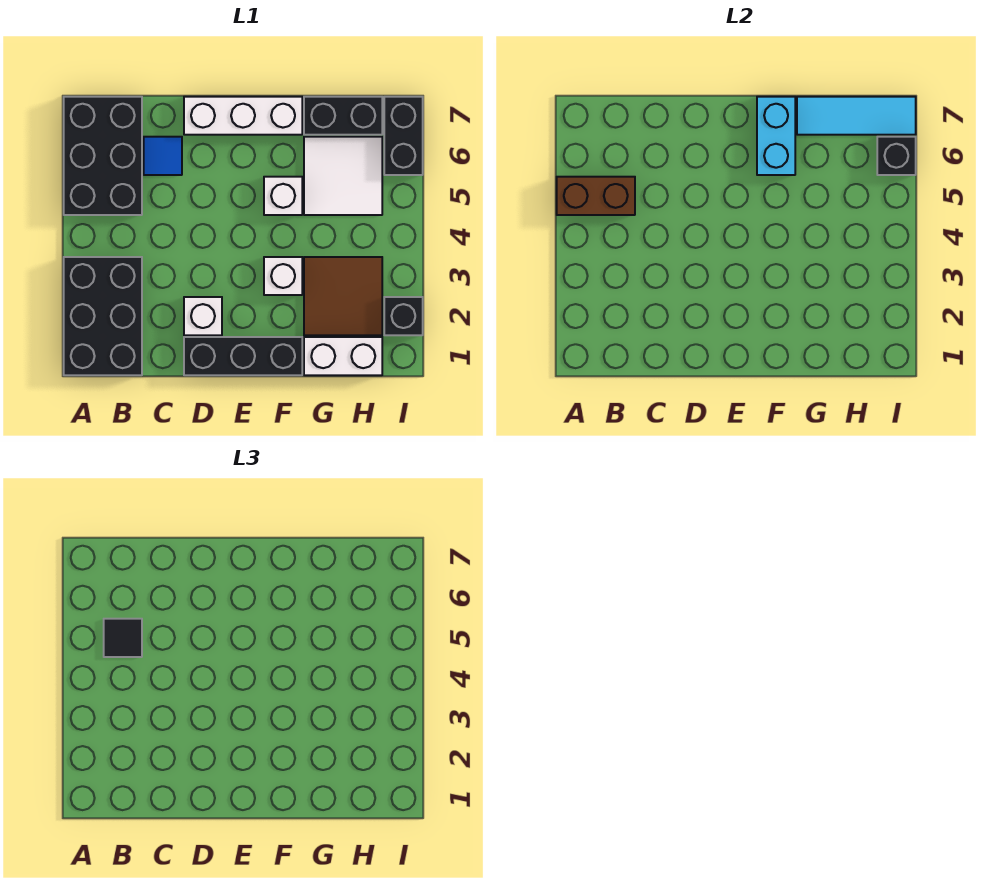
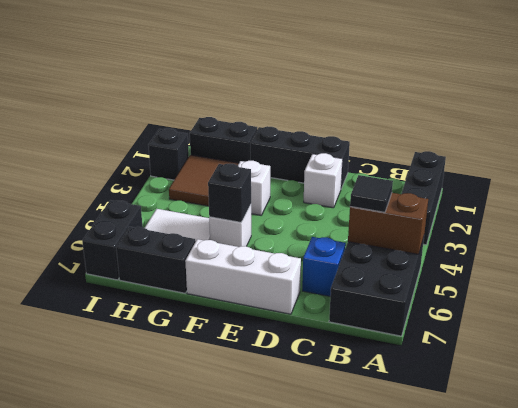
black 2x3 brick [64,257,142,375] -> black 1x3 brick [402,151,446,245]
blue 1x1 tile [144,137,182,175] -> blue 1x1 brick [302,237,346,296]
cyan 1x2 brick [757,97,795,175] -> none
white 1x2 brick [304,337,382,375] -> black 1x2 brick [190,117,257,163]
cyan 1x3 tile [797,97,916,135] -> none
black 1x1 brick [877,137,916,175] -> black 1x1 brick moved to [208,164,251,222]

